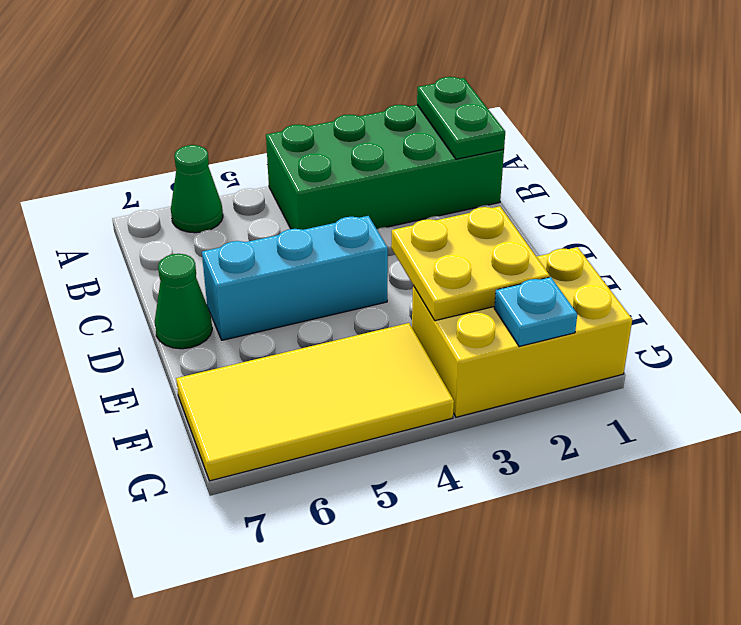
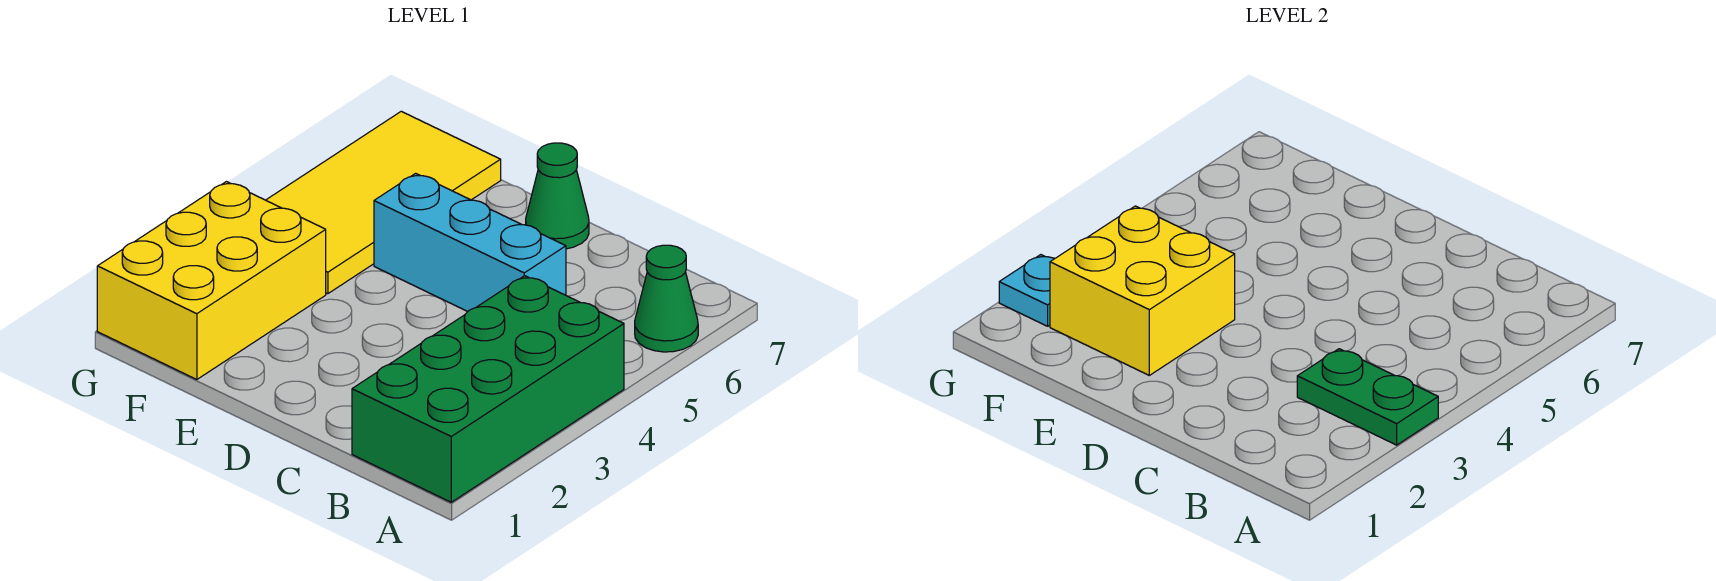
green 1x2 plate [417,77,505,159] -> green 1x2 plate moved to [1297,349,1438,445]
cyan 1x3 brick [202,216,388,340] -> cyan 1x3 brick turned to [374,173,566,312]
yellow 2x2 plate [391,206,550,321] -> yellow 2x2 brick [1050,206,1235,375]

